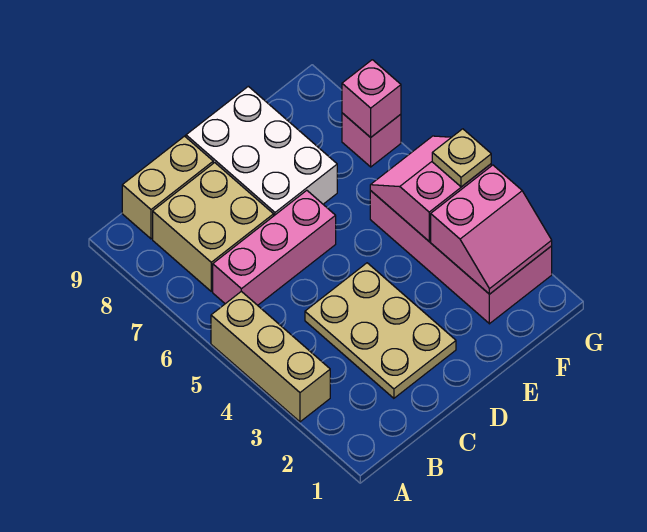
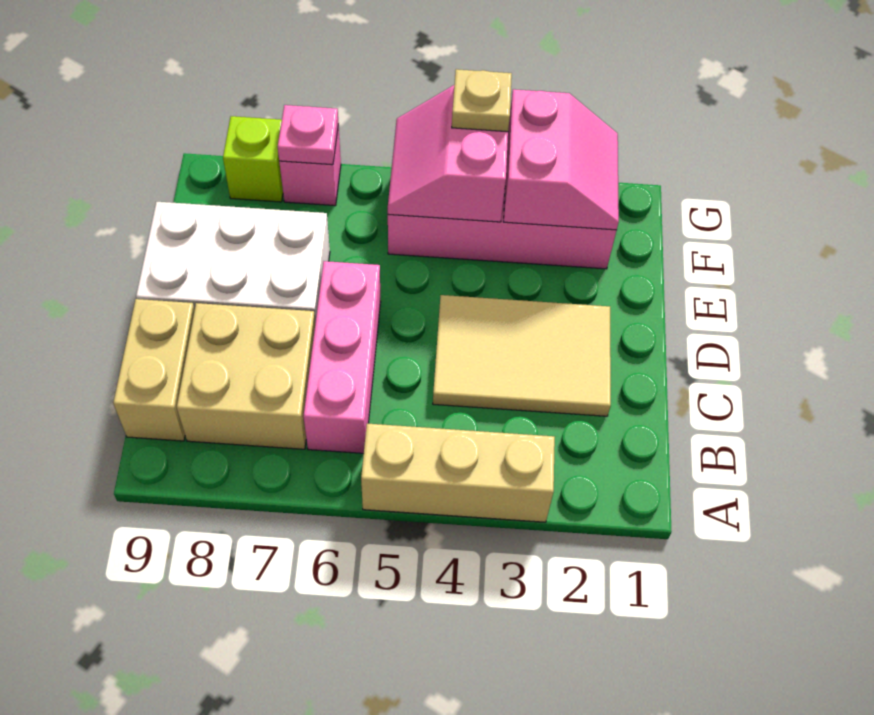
tan 2x3 plate [305,263,456,398] -> tan 2x3 tile [433,295,611,416]
pink 1x1 brick [342,60,401,137] -> pink 1x1 plate [278,105,338,165]
none -> lime 1x1 brick [223,116,283,202]

